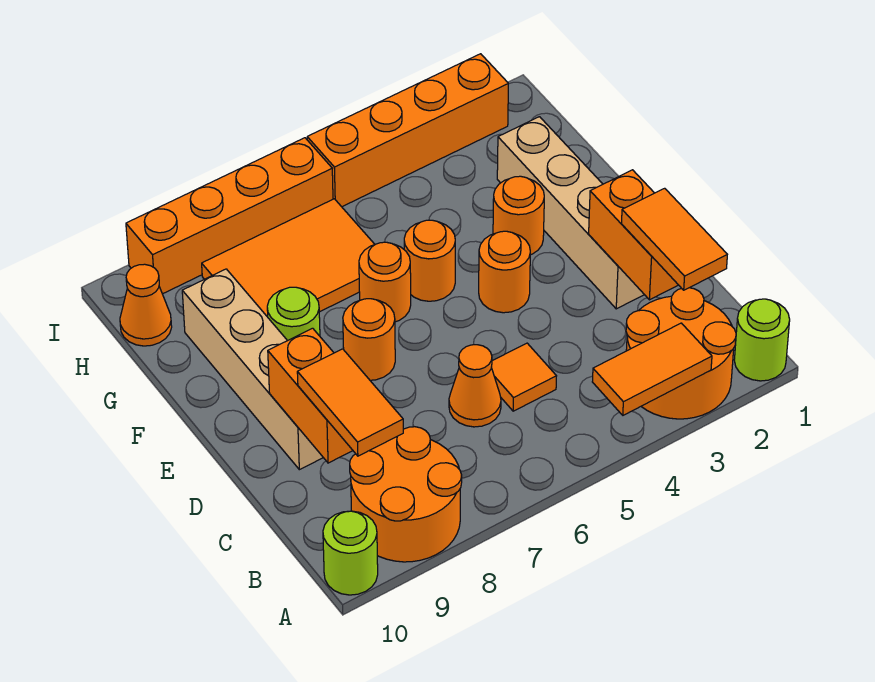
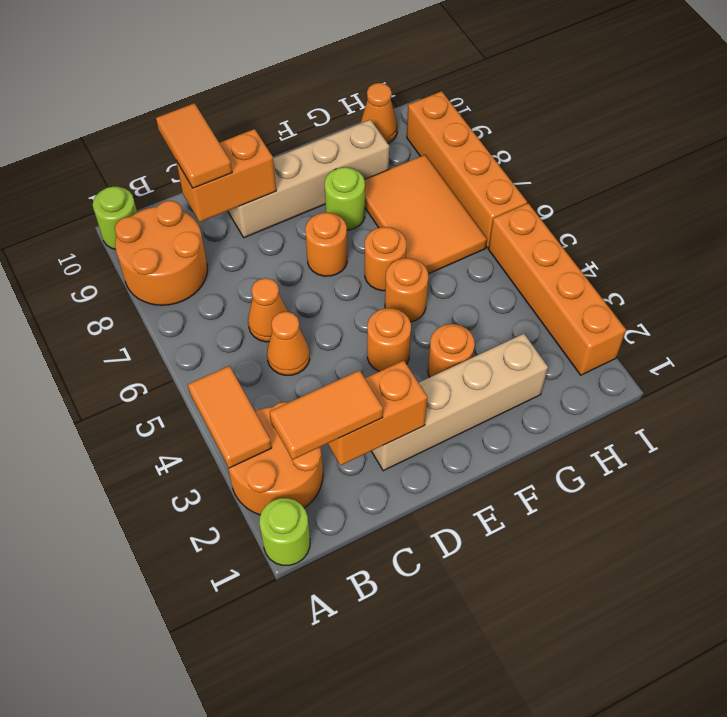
orange 1x2 tile [297,349,403,456] -> orange 1x2 tile turned to [156,103,232,188]
orange 1x1 tile [491,343,556,411] -> orange 1x1 cone [267,312,310,375]

